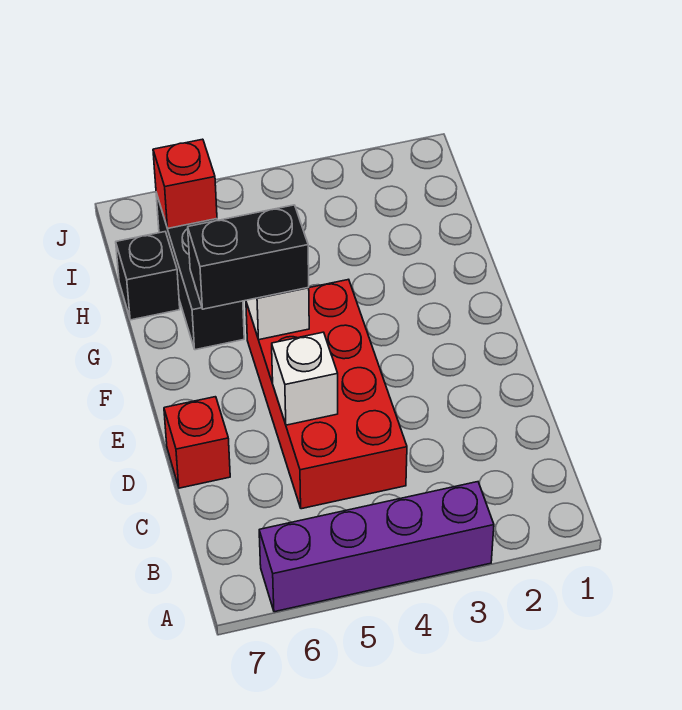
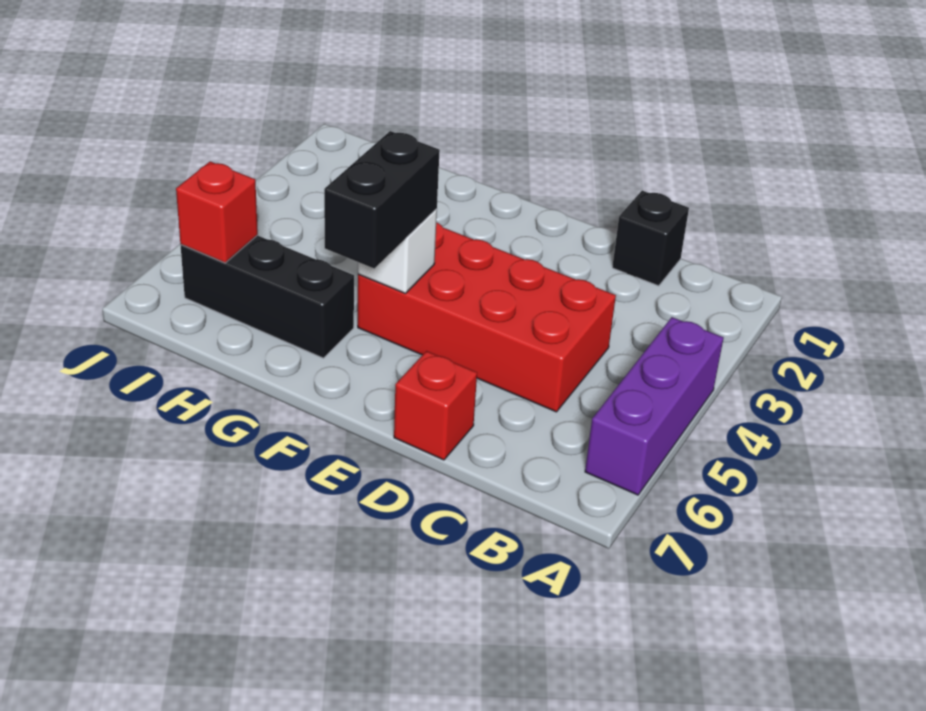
purple 1x4 brick [259,482,494,612] -> purple 1x3 brick [585,317,724,495]
white 1x1 brick [272,332,338,425] -> none
black 1x1 brick [116,232,180,320] -> black 1x1 brick moved to [612,191,689,286]

